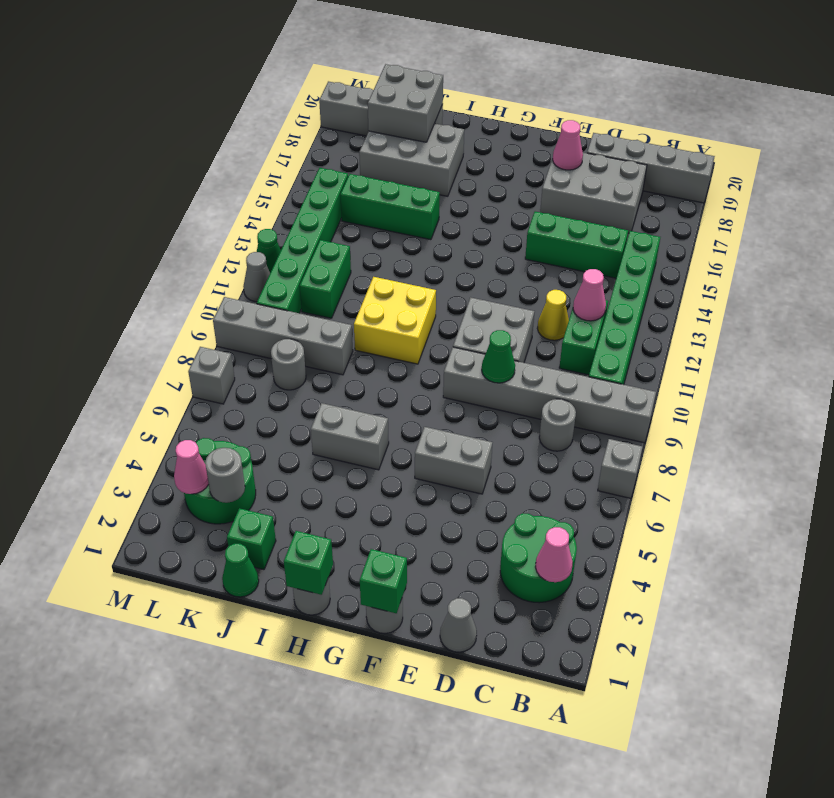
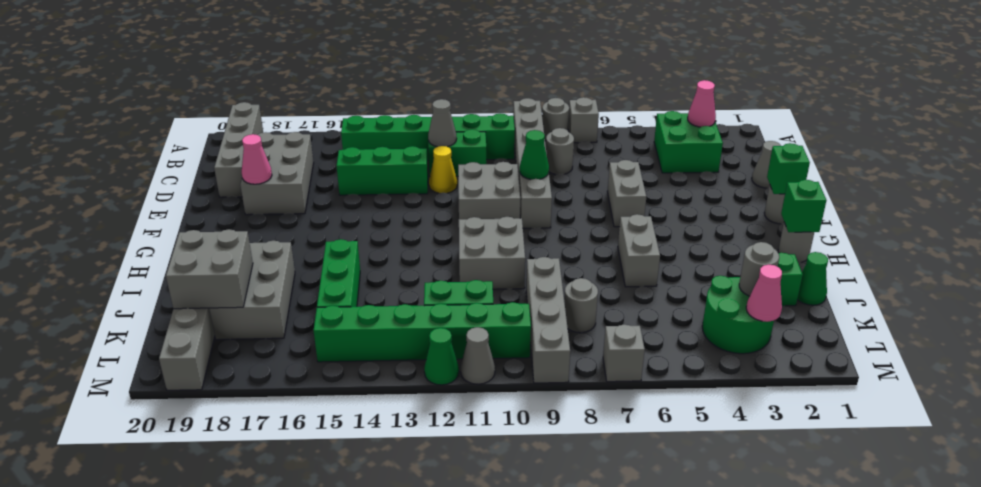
none -> grey 1x1 round brick [542,98,569,141]
green 2x2 round brick [500,513,577,603] -> green 2x2 brick [654,111,723,173]
pink 1x1 cone [573,269,606,321] -> grey 1x1 cone [428,99,457,147]
green 1x3 brick [525,212,628,278] -> green 1x3 brick turned to [337,146,428,195]
yellow 2x2 brick [354,277,436,364] -> grey 2x2 brick [459,217,525,289]

